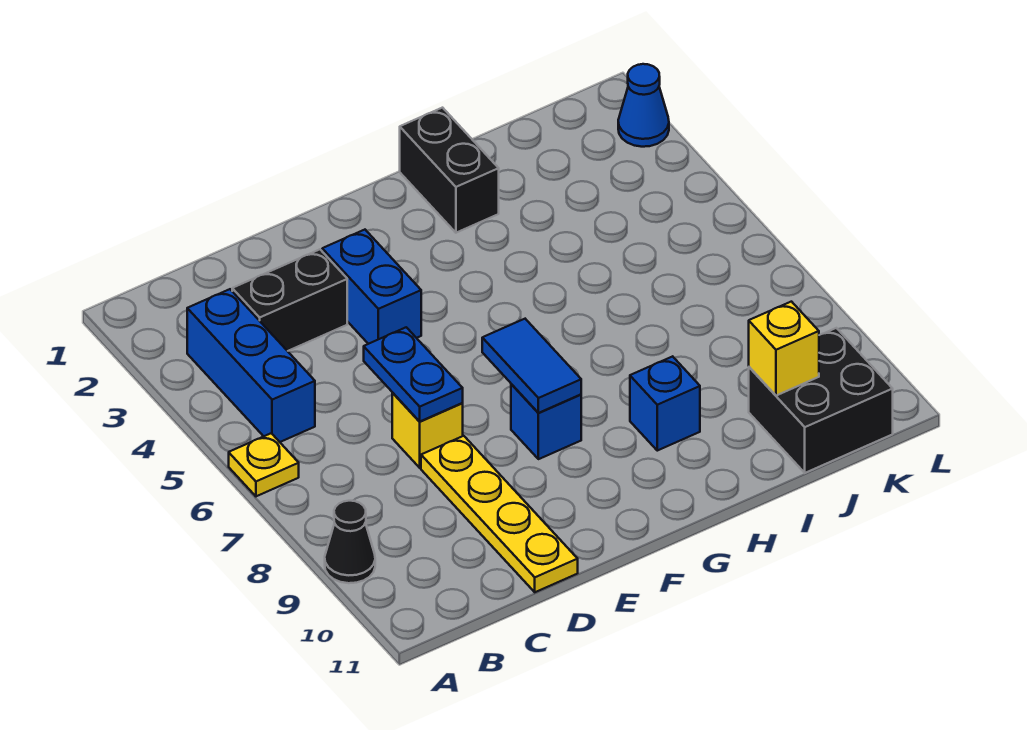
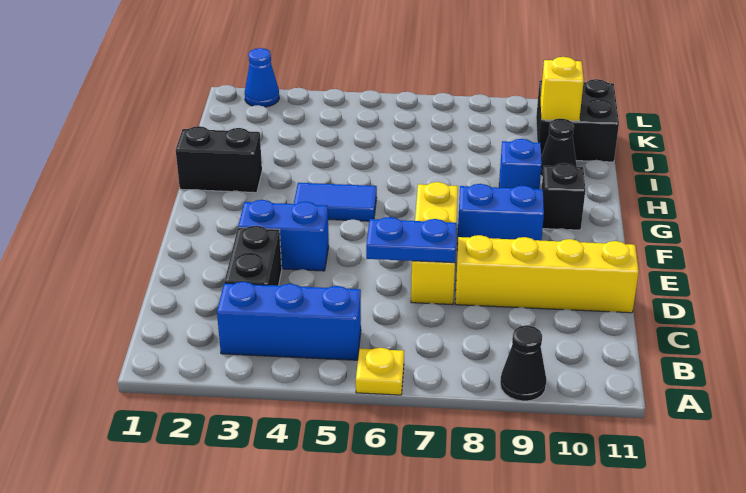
yellow 1x1 brick [392,393,463,468] -> yellow 1x3 brick [411,182,458,305]
yellow 1x4 plate [421,436,578,592] -> yellow 1x4 brick [455,235,639,313]
blue 1x2 tile [482,319,581,413] -> blue 1x2 tile moved to [294,183,377,221]
blue 1x1 brick [511,384,581,459] -> blue 1x2 brick [457,184,544,250]
none -> black 1x1 brick [542,163,585,230]
none -> black 1x1 cone [541,119,577,177]

